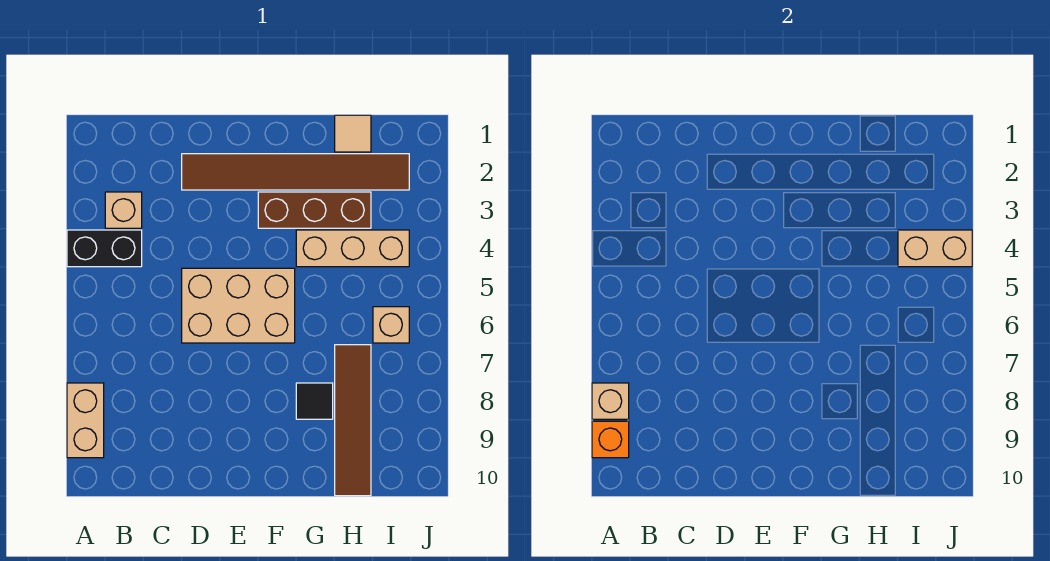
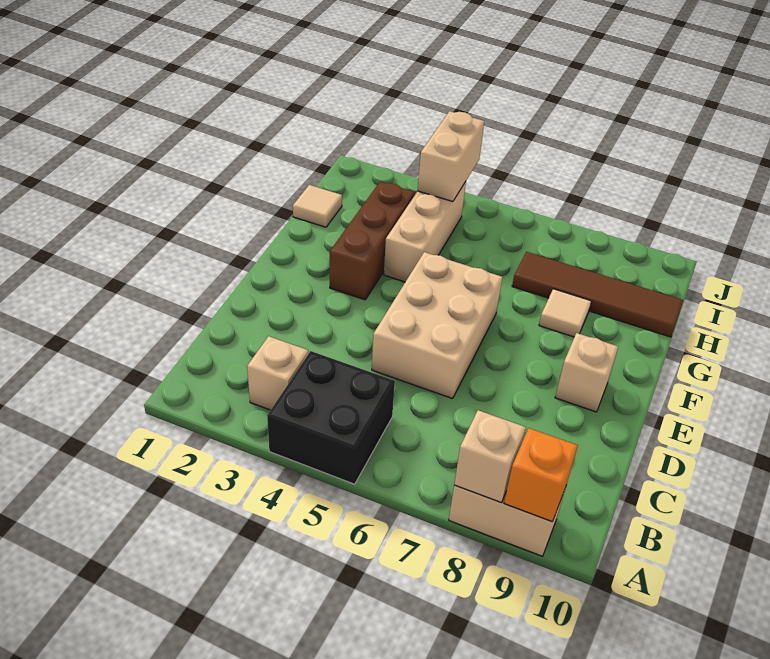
black 1x2 brick [67,230,142,267] -> black 2x2 brick [267,351,395,484]
brown 1x6 tile [182,154,409,190] -> none
black 1x1 tile [296,383,333,419] -> tan 1x1 tile [539,289,591,337]
tan 1x1 brick [373,307,409,343] -> tan 1x1 brick moved to [555,333,618,412]

